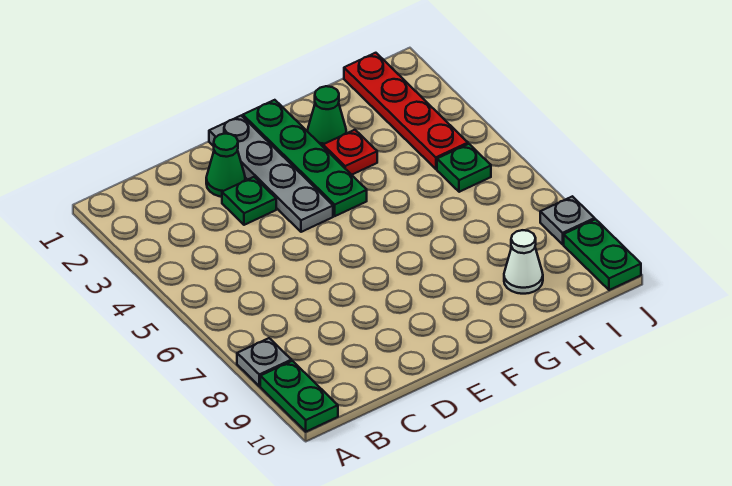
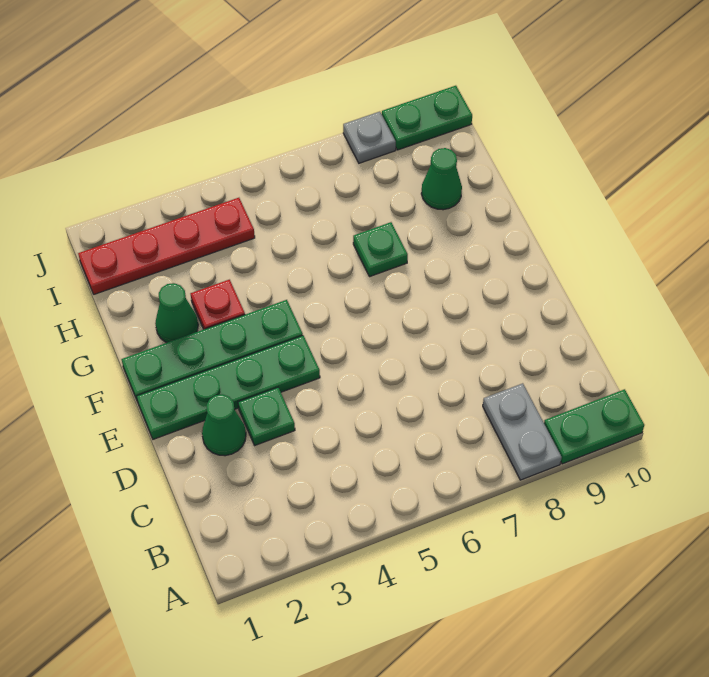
grey 1x1 plate [237,338,291,386] -> grey 1x2 plate [483,383,562,480]
grey 1x4 plate [209,116,333,232] -> green 1x4 plate [137,336,320,439]
white 1x1 cone [504,230,543,294] -> green 1x1 cone [421,148,462,210]
green 1x1 plate [437,144,491,192] -> green 1x1 plate moved to [353,222,408,277]

